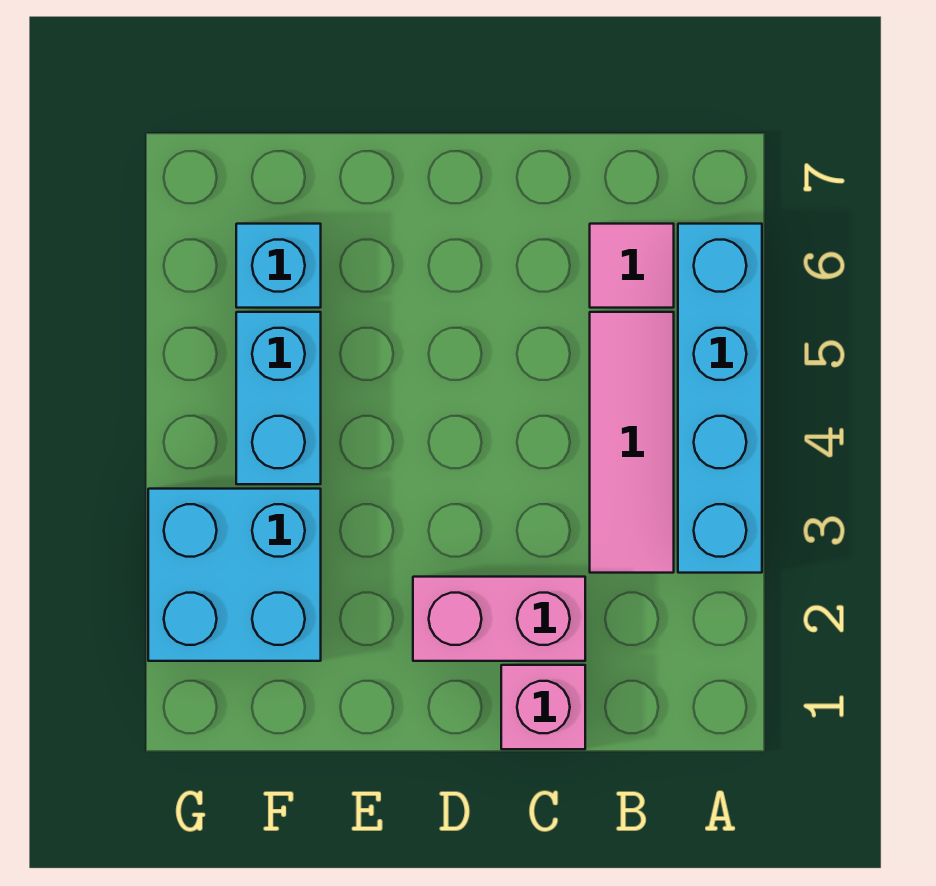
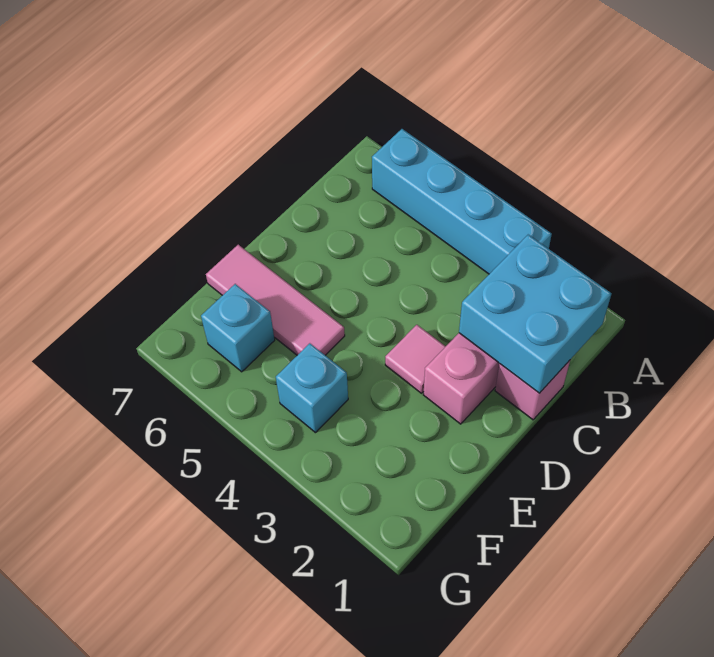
pink 1x3 tile [590,312,674,573] -> pink 1x3 tile moved to [206,245,345,355]
pink 1x1 tile [590,224,674,308] -> pink 1x1 tile moved to [385,325,446,393]
cyan 2x2 brick [148,489,321,661] -> cyan 2x2 brick moved to [459,235,612,393]
cyan 1x2 brick [236,312,321,484] -> cyan 1x1 brick [276,343,348,433]

